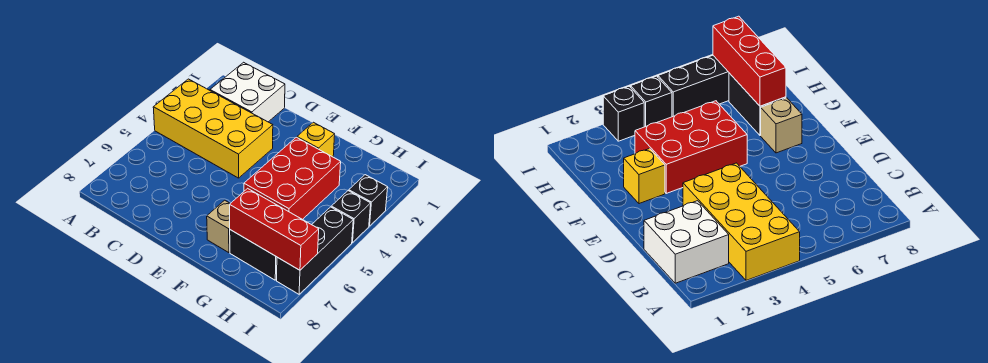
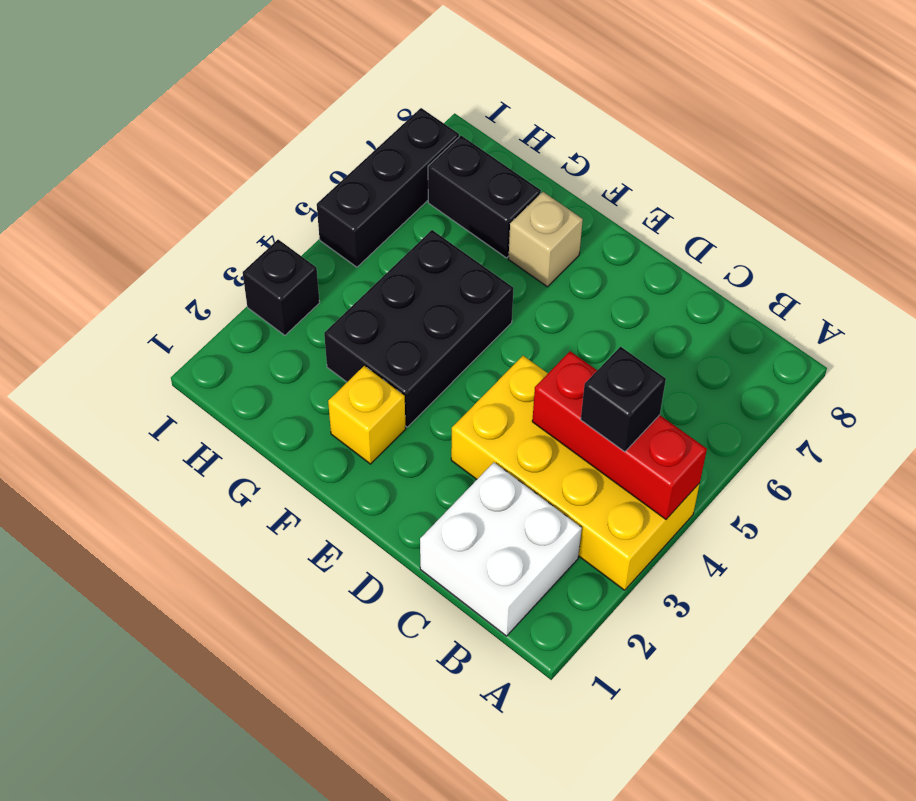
red 2x3 brick [244,137,341,220] -> black 2x3 brick [324,230,514,427]
red 1x3 brick [230,188,319,270] -> red 1x3 brick moved to [532,351,707,519]
black 1x1 brick [331,191,371,243] -> black 1x1 brick moved to [581,347,666,452]

